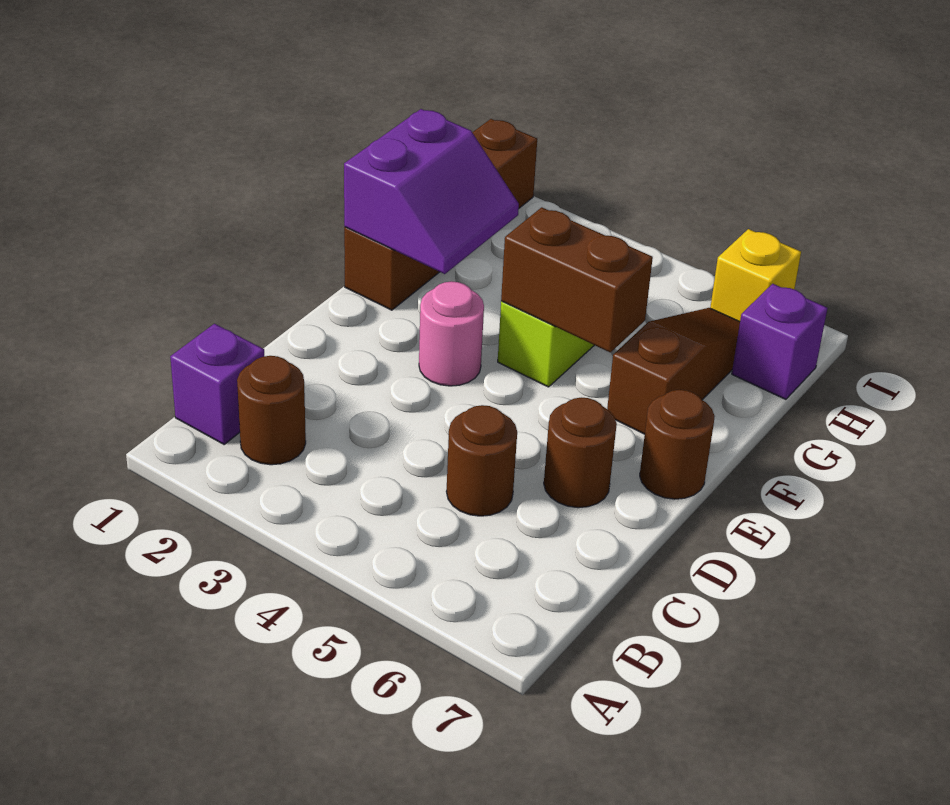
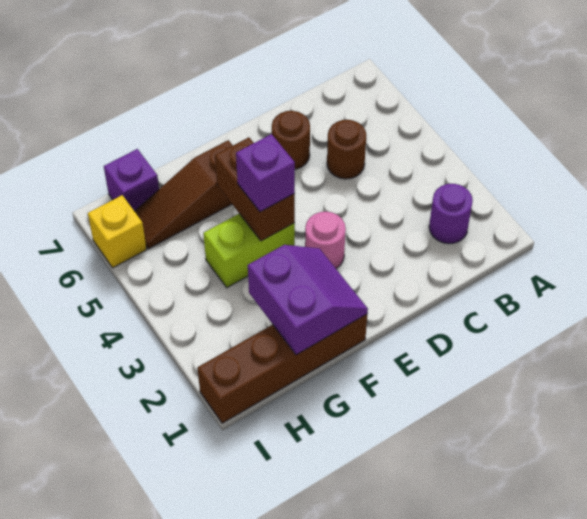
purple 1x1 brick [170,324,264,444] -> purple 1x1 brick moved to [236,134,295,212]
brown 1x1 round brick [237,356,306,465] -> purple 1x1 round brick [429,184,473,244]
brown 1x1 round brick [640,390,715,499] -> none
purple 2x2 slope [344,109,519,274] -> purple 2x2 slope turned to [248,245,368,355]

